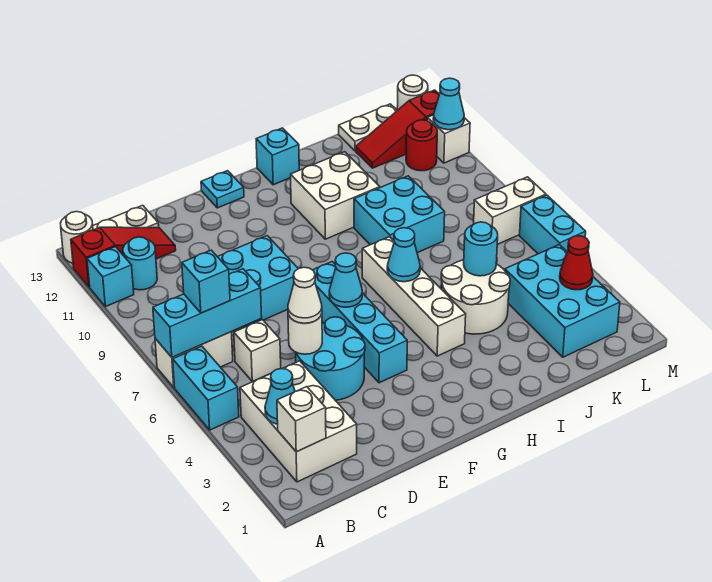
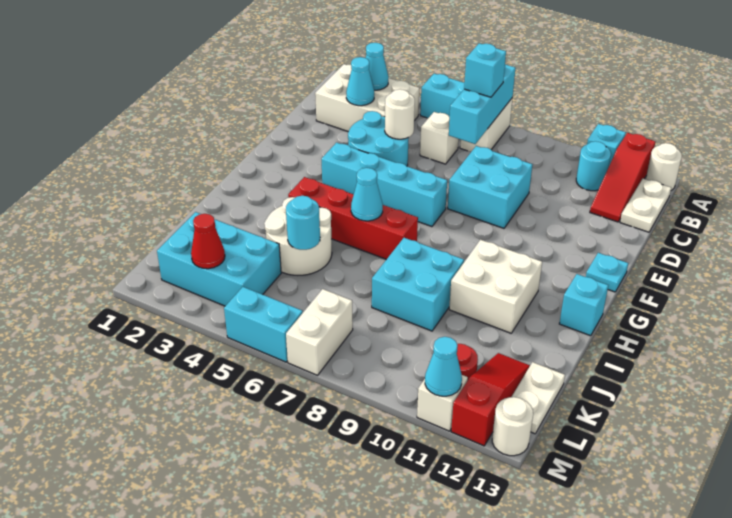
white 1x1 brick [277,387,326,452] -> none
white 1x1 cone [288,267,322,323] -> none
cyan 1x1 cone [329,253,362,307] -> cyan 1x1 cone moved to [346,57,374,106]
white 1x4 brick [362,237,466,356] -> red 1x4 brick [288,177,418,259]

